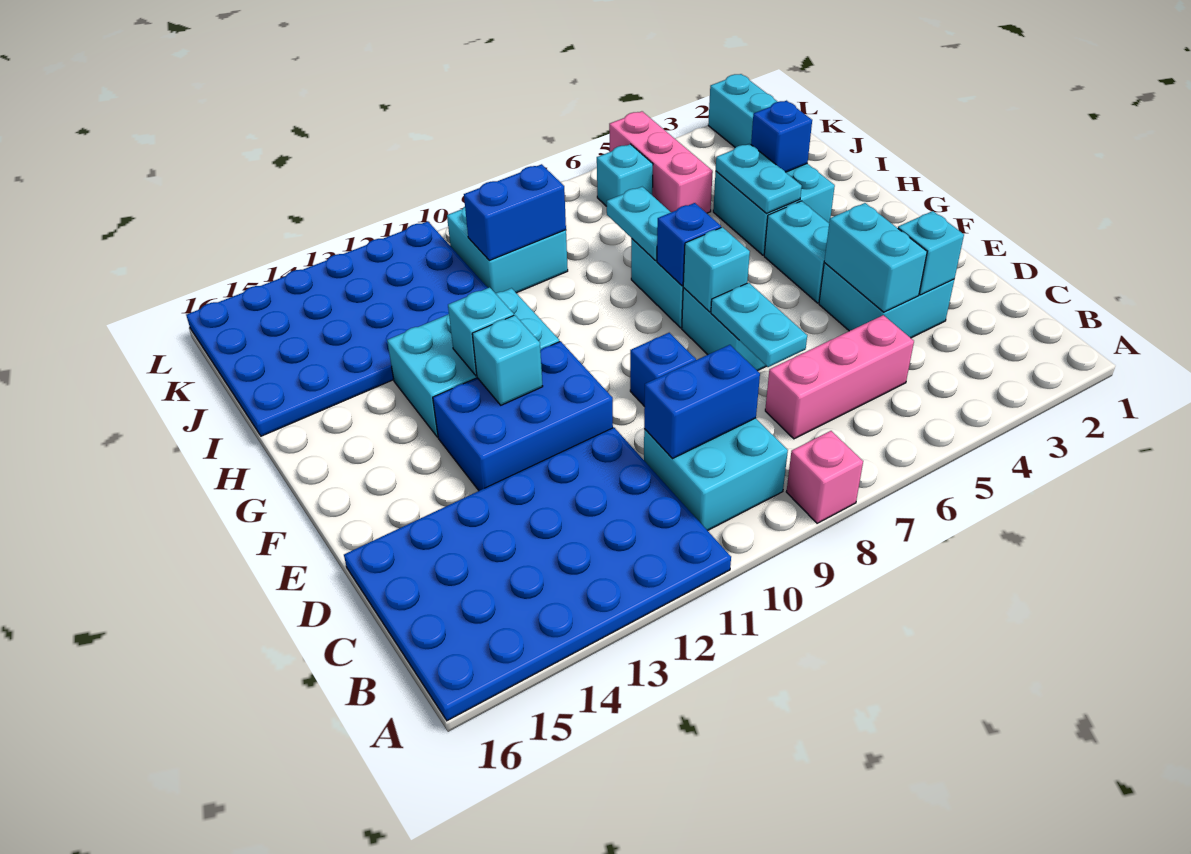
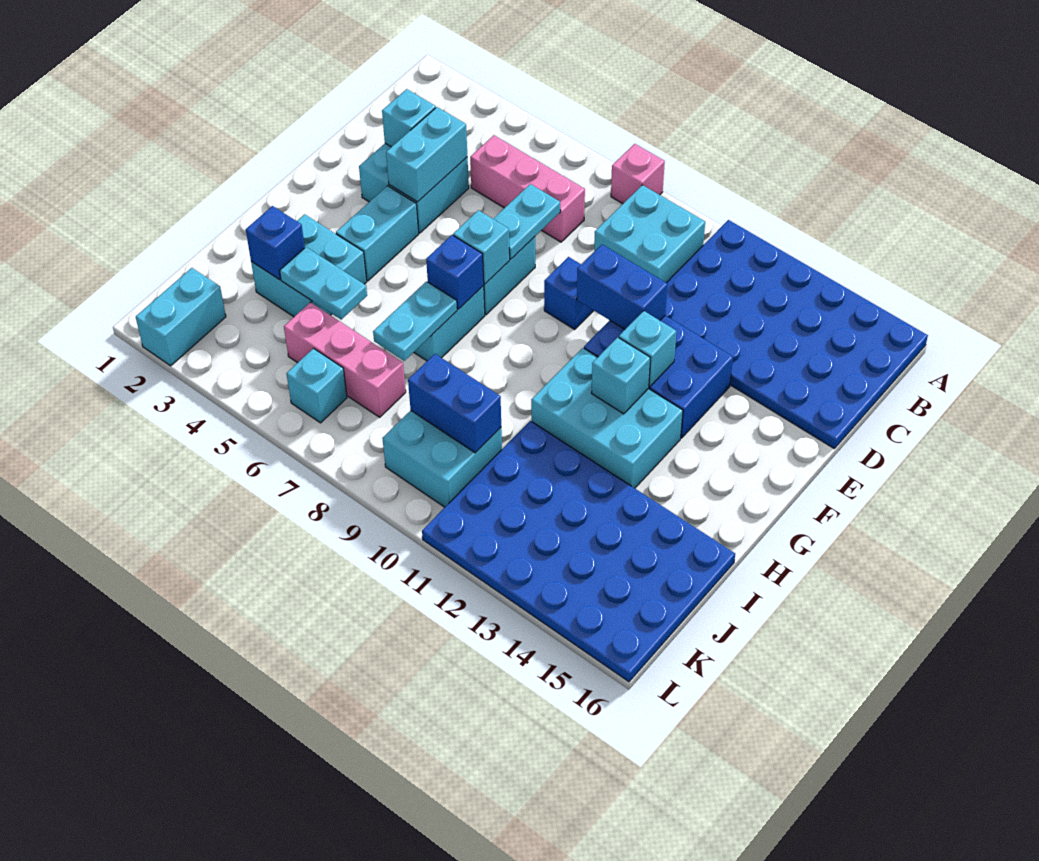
blue 1x2 brick [644,345,760,459] -> blue 1x2 brick moved to [577,245,668,329]
cyan 1x2 plate [716,144,802,214] -> cyan 1x2 plate turned to [280,247,367,320]
pink 1x3 brick [609,111,713,213] -> pink 1x3 brick turned to [284,302,406,417]

